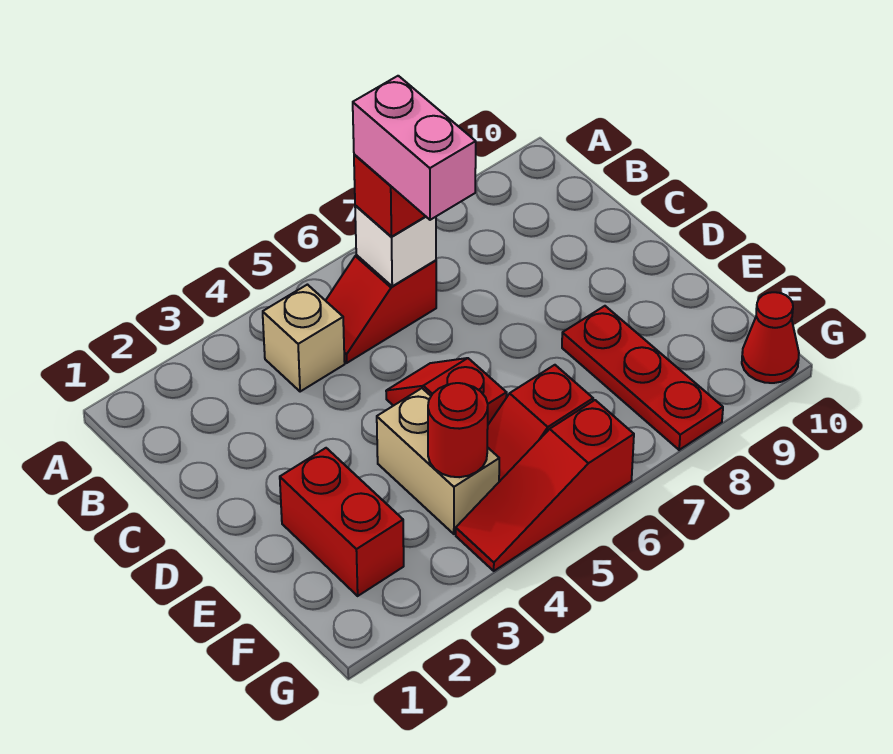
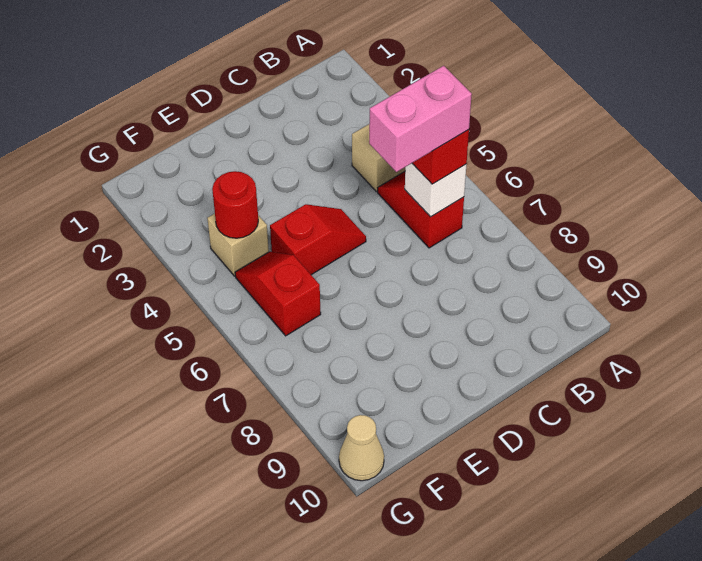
red 1x2 brick [280,448,404,596] -> none
tan 1x2 brick [377,388,499,534] -> tan 1x1 brick [207,214,269,276]
red 1x3 plate [562,306,723,450] -> none
red 1x3 slope [456,400,634,571] -> none
red 1x1 cone [742,292,799,383] -> tan 1x1 cone [339,415,384,481]

